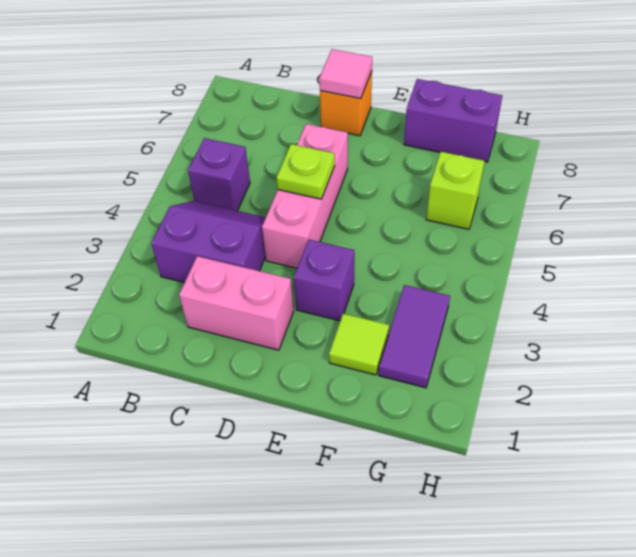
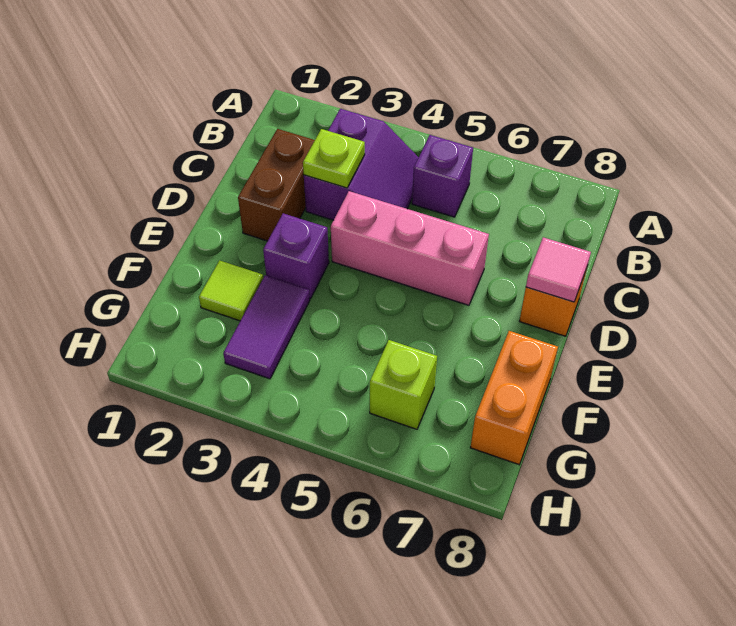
pink 1x2 brick [179,256,294,350] -> brown 1x2 brick [238,129,315,241]
lime 1x1 plate [276,144,335,199] -> lime 1x1 plate moved to [303,129,365,188]
purple 1x2 brick [404,79,502,162] -> orange 1x2 brick [470,331,558,465]
purple 1x2 tile [379,285,450,388] -> purple 1x2 tile turned to [223,275,310,379]

